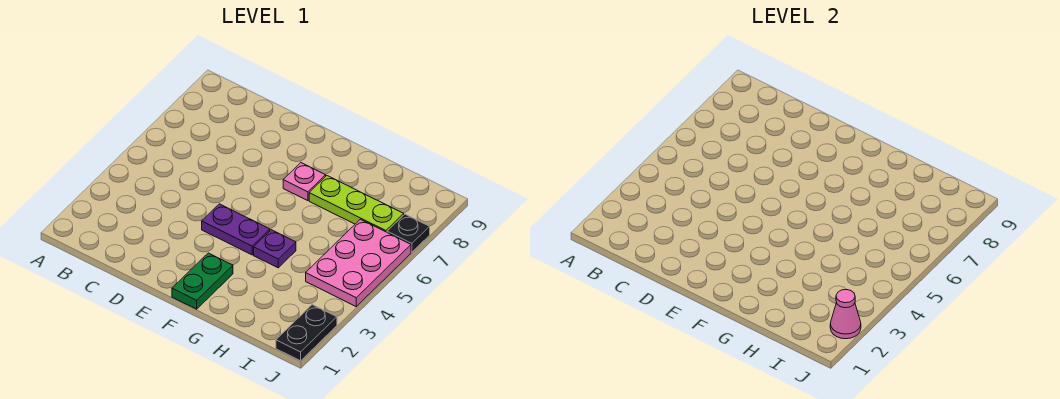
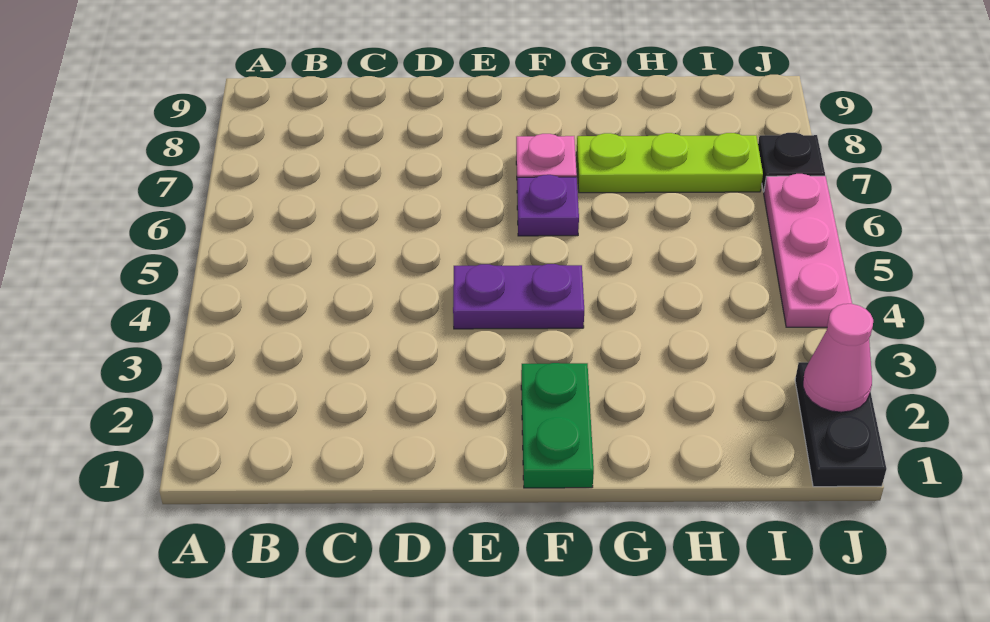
purple 1x1 plate [254,230,296,268] -> purple 1x1 plate moved to [517,175,579,236]
pink 2x3 plate [306,219,411,306] -> pink 1x3 plate [764,174,852,327]

